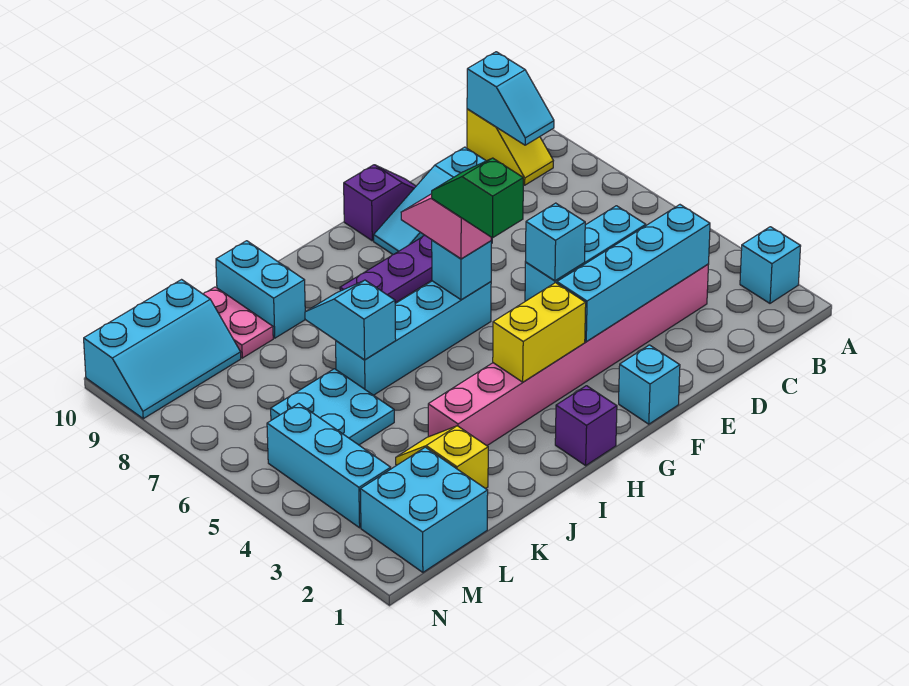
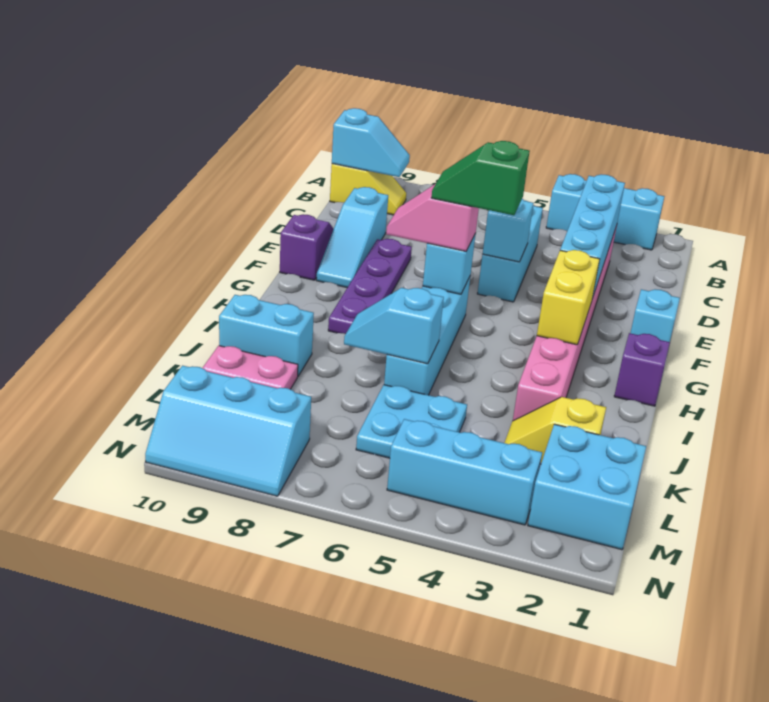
cyan 1x1 brick [740,227,801,303] -> cyan 1x3 brick [546,174,664,250]
cyan 2x3 slope [84,280,241,419] -> cyan 2x3 slope turned to [145,366,311,496]

